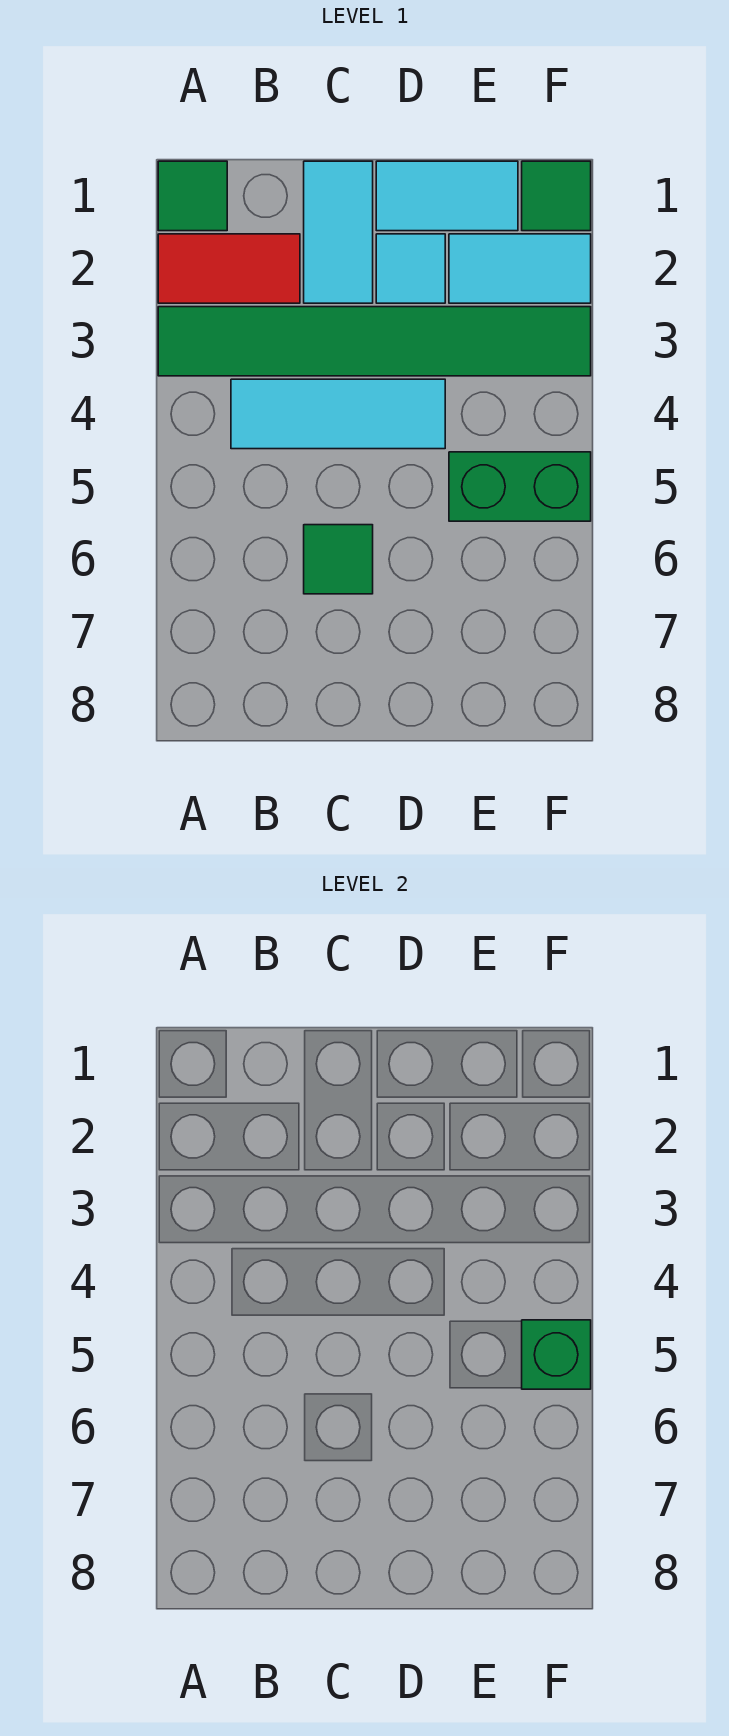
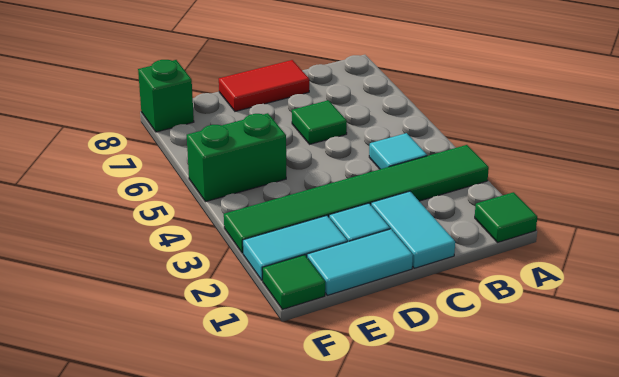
red 1x2 tile [158,234,300,303] -> red 1x2 tile moved to [219,60,309,111]
cyan 1x3 tile [231,379,445,449] -> cyan 1x1 tile [369,133,427,169]
green 1x1 brick [522,1320,591,1389] -> green 1x1 brick moved to [138,60,194,132]

